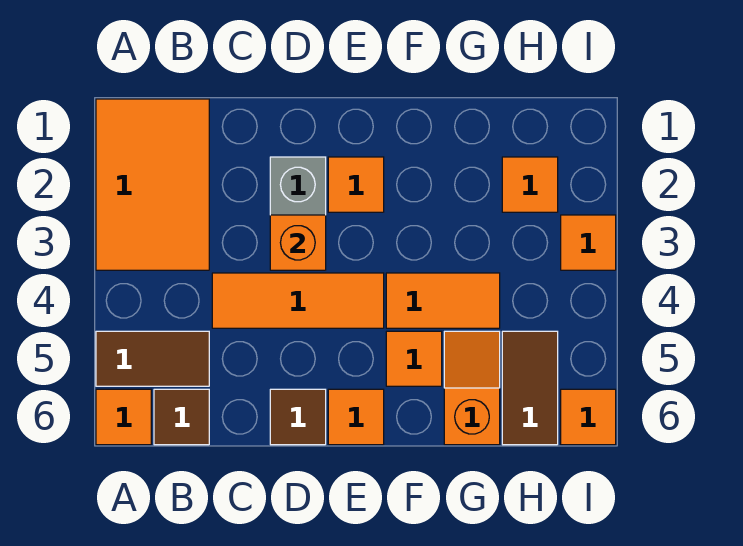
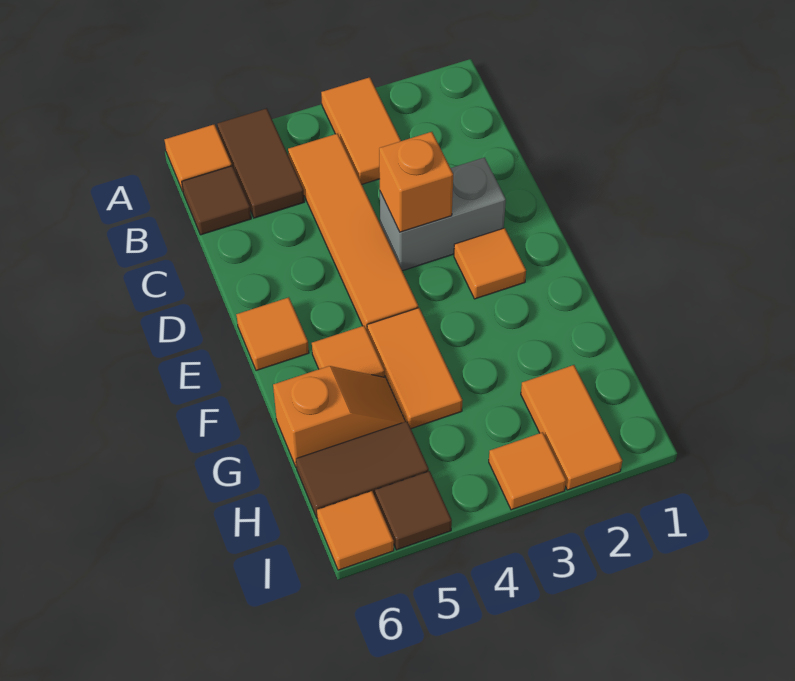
orange 2x3 tile [96,99,209,270] -> orange 1x2 tile [321,77,401,184]
orange 1x3 tile [212,273,384,328] -> orange 1x4 tile [288,133,418,330]
brown 1x1 tile [270,389,326,445] -> brown 1x1 tile moved to [375,471,452,550]
orange 1x1 tile [502,157,558,212] -> orange 1x2 tile [521,365,622,490]

